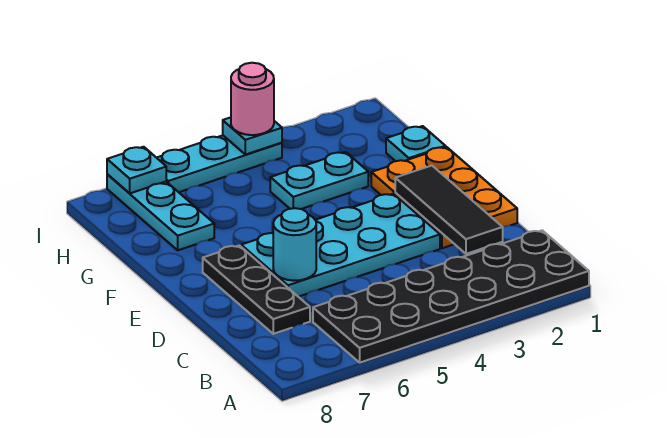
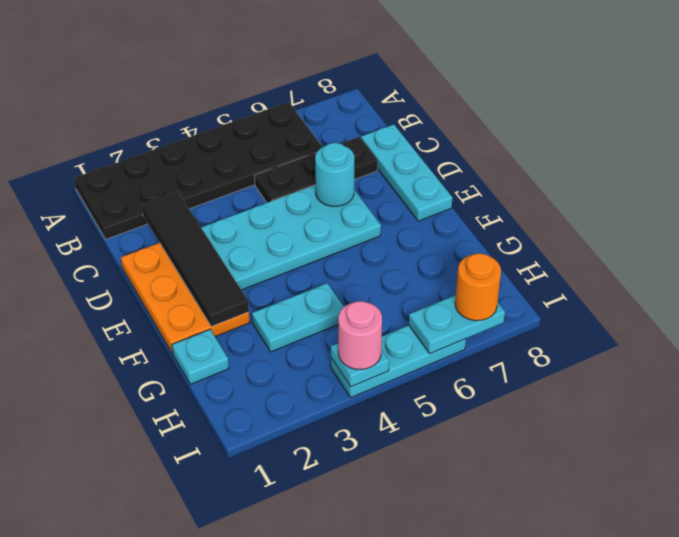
black 1x3 tile [395,166,503,254] -> black 1x4 tile [142,191,249,327]
black 1x3 plate [203,245,310,334] -> black 1x3 plate turned to [255,137,377,202]
cyan 1x3 plate [107,174,214,250] -> cyan 1x3 plate moved to [361,124,452,221]
cyan 1x1 plate [107,147,166,193] -> cyan 1x2 plate [409,295,505,354]
none -> orange 1x1 round brick [455,253,501,321]

